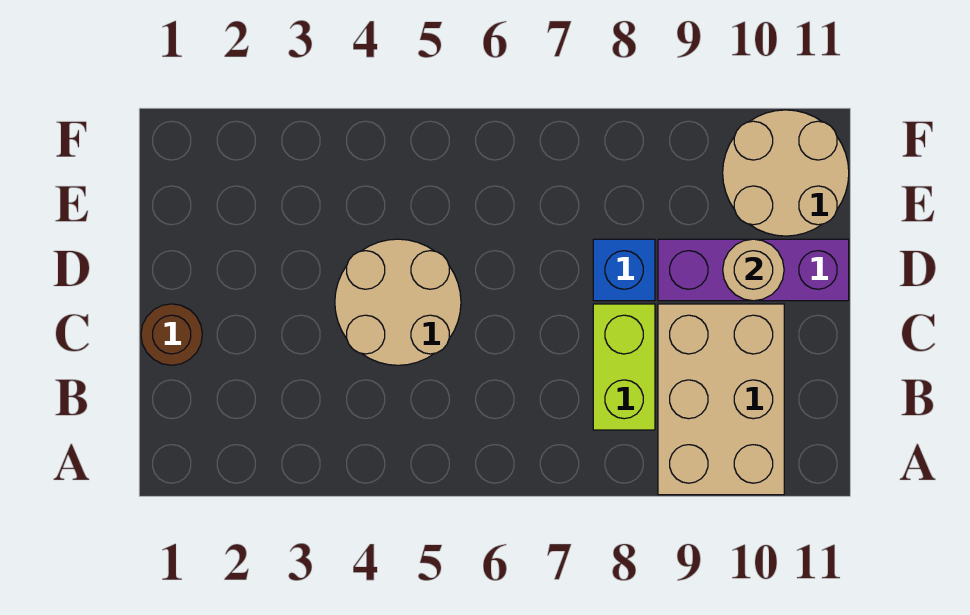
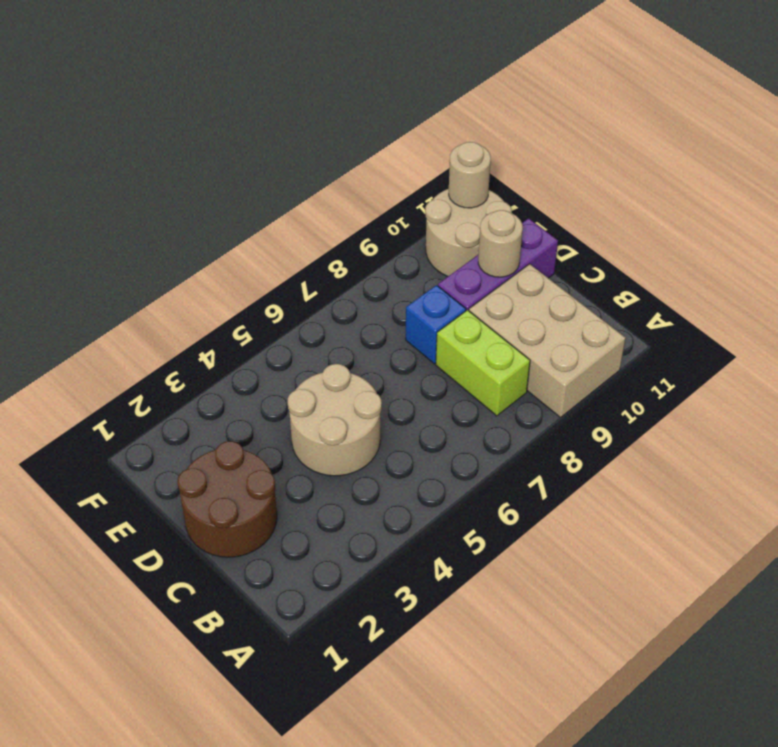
brown 1x1 round brick [141,304,202,365] -> brown 2x2 round brick [177,441,277,557]
none -> tan 1x1 round brick [449,142,491,208]

